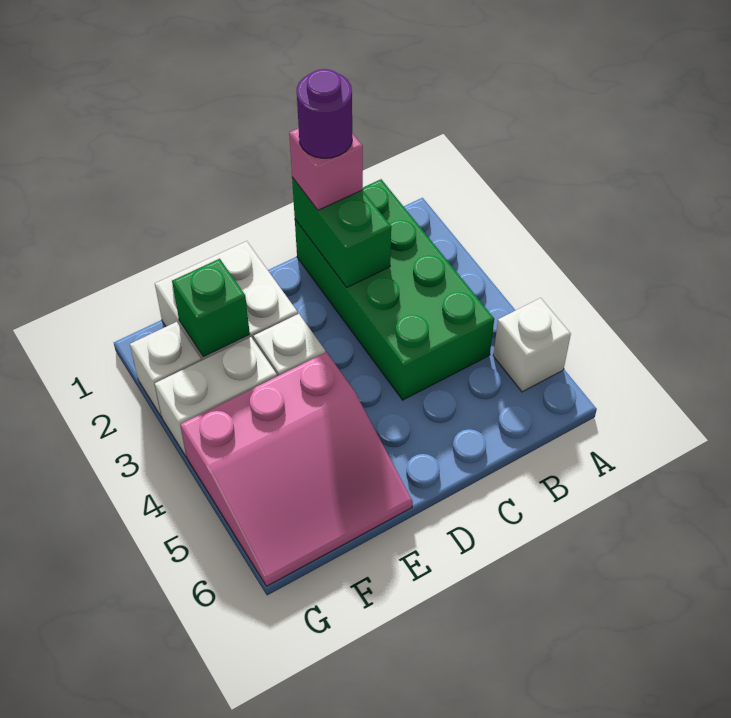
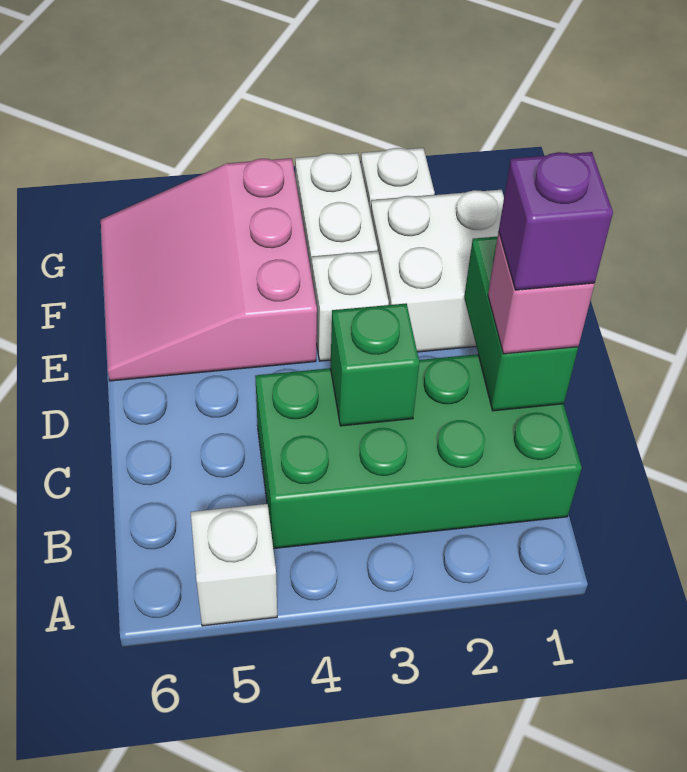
green 1x2 brick [292,177,391,287] -> green 1x2 brick turned to [464,236,578,411]
purple 1x1 round brick [297,69,352,158] -> purple 1x1 brick [499,152,613,290]
green 1x1 brick [172,259,250,357] -> green 1x1 brick moved to [330,304,419,426]

